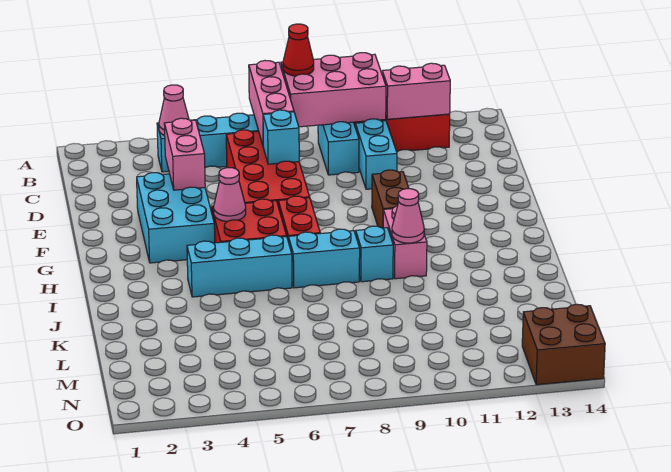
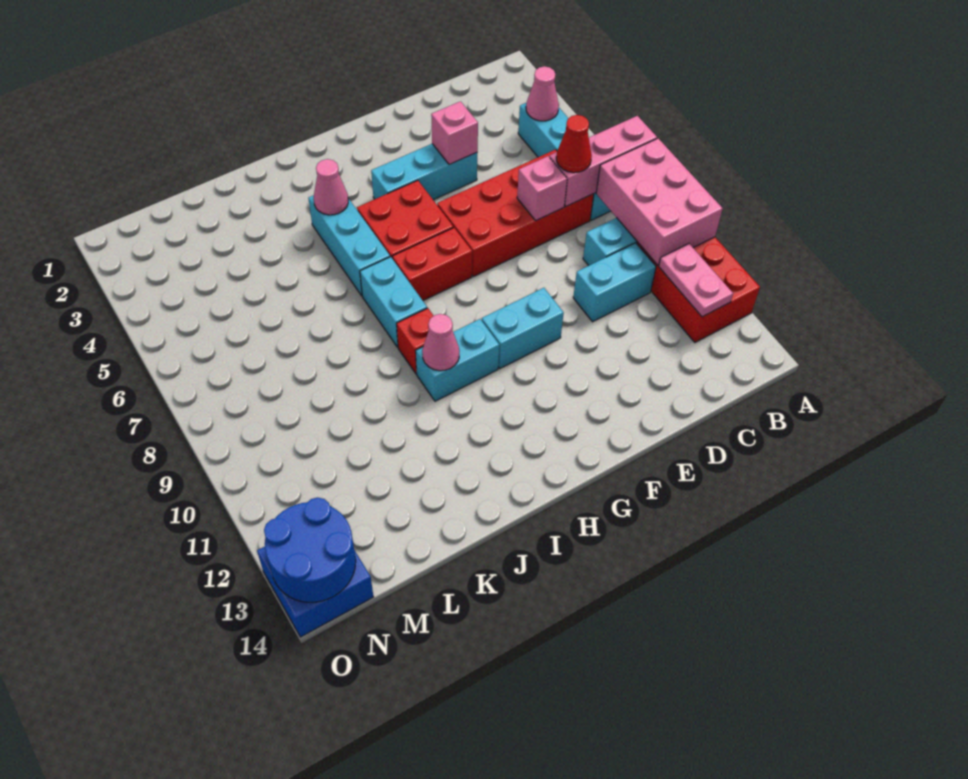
red 1x1 cone [283,24,314,76] -> red 1x1 cone moved to [556,115,592,173]
pink 1x2 brick [382,63,450,119] -> pink 1x2 plate [659,244,733,317]
pink 1x2 brick [164,118,205,190] -> pink 1x1 brick [431,101,478,165]
cyan 1x1 brick [263,110,299,164] -> pink 1x1 brick [517,156,567,220]
cyan 2x3 brick [137,173,215,263] -> cyan 1x3 brick [371,144,477,200]
brown 1x2 brick [372,170,409,228] -> cyan 1x2 brick [482,288,564,368]
pink 1x1 cone [214,168,246,222] -> pink 1x1 cone moved to [314,159,348,215]
pink 1x2 brick [383,206,427,279] -> cyan 1x2 brick [416,319,499,401]
cyan 1x1 brick [356,226,393,282] -> red 1x1 brick [397,308,433,374]
brown 2x2 brick [522,304,605,385] -> blue 2x2 brick [257,546,373,637]
none -> blue 2x2 round brick [264,497,356,602]

